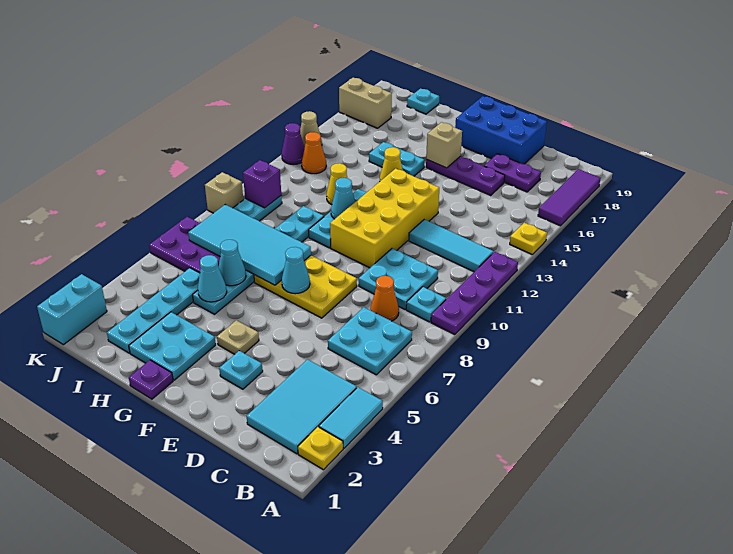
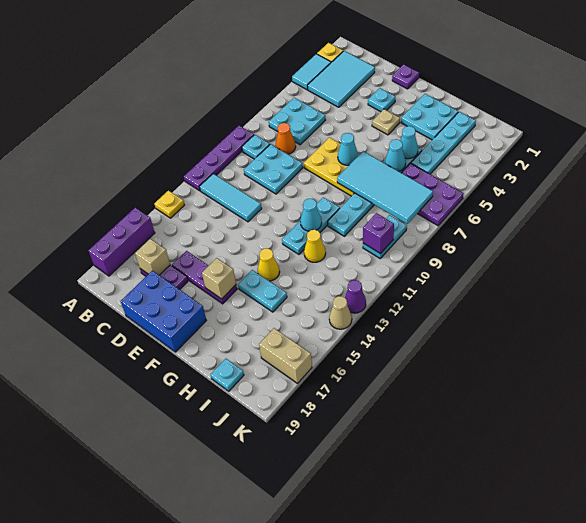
purple 1x3 tile [538,169,601,226] -> purple 1x3 brick [88,208,155,276]
yellow 2x4 brick [330,169,439,268] -> none
purple 1x1 plate [129,360,173,399] -> purple 1x1 plate moved to [392,64,419,89]
orange 1x1 cone [302,132,326,174] -> none
cyan 1x2 brick [37,274,107,345] -> none
tan 1x1 brick [205,172,243,213] -> tan 1x1 brick moved to [135,239,170,275]

